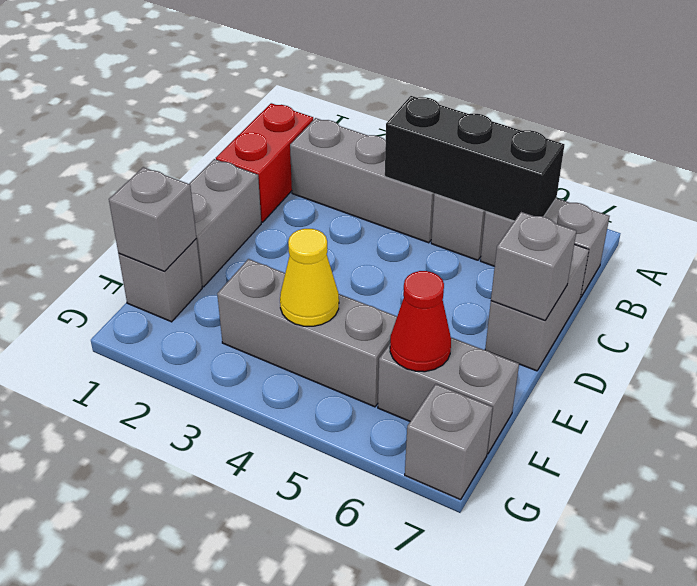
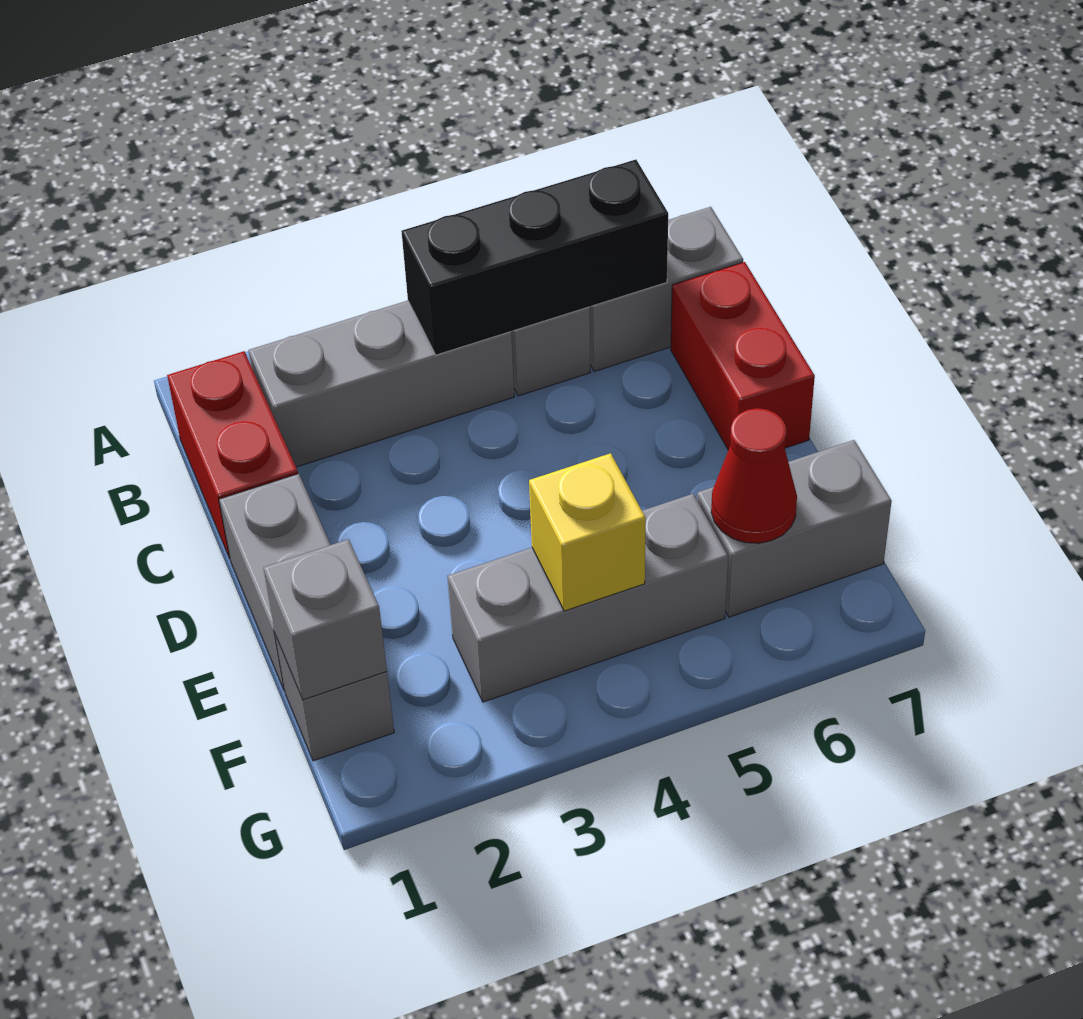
grey 1x2 brick [485,244,589,371] -> red 1x2 brick [671,262,815,450]
grey 1x1 brick [491,212,576,320] -> none
yellow 1x1 cone [280,229,339,326] -> yellow 1x1 brick [529,453,646,611]
grey 1x1 brick [405,384,493,500] -> none

